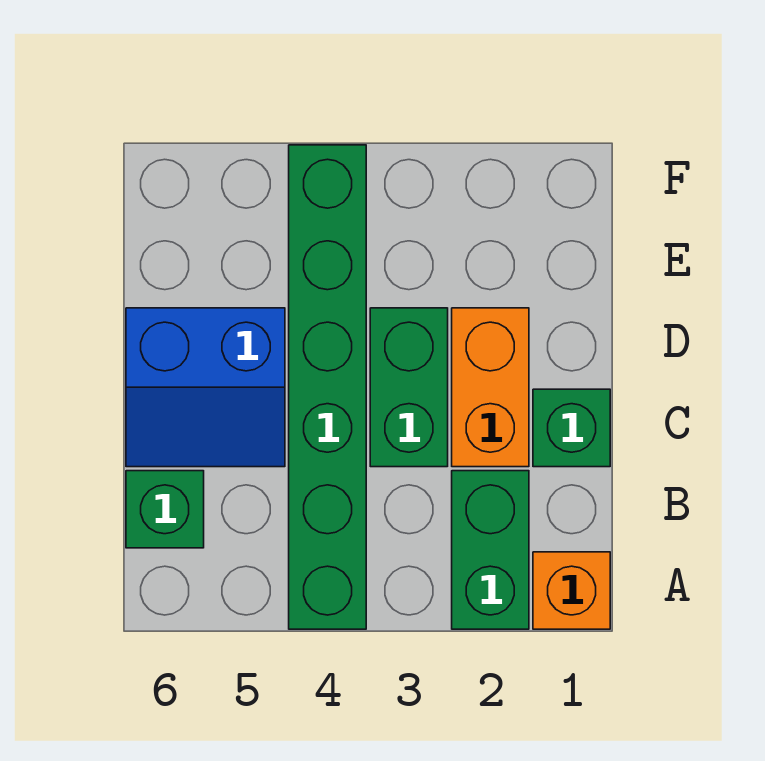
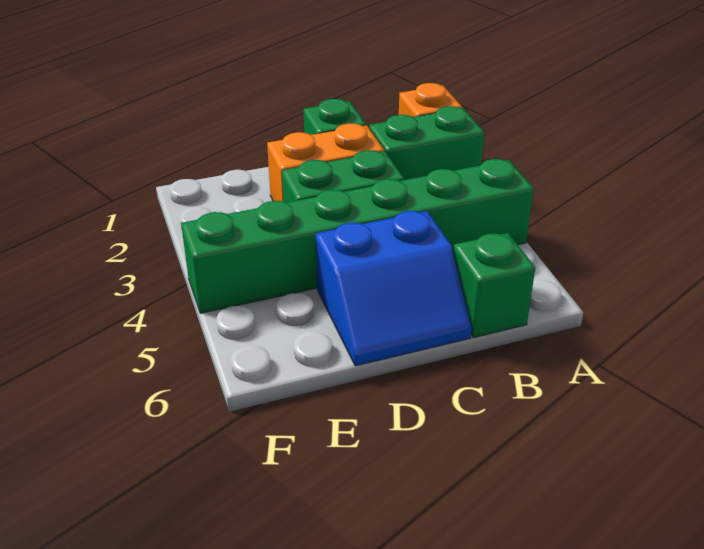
blue 2x2 slope [126,308,285,467] -> blue 2x2 slope turned to [316,211,472,366]

